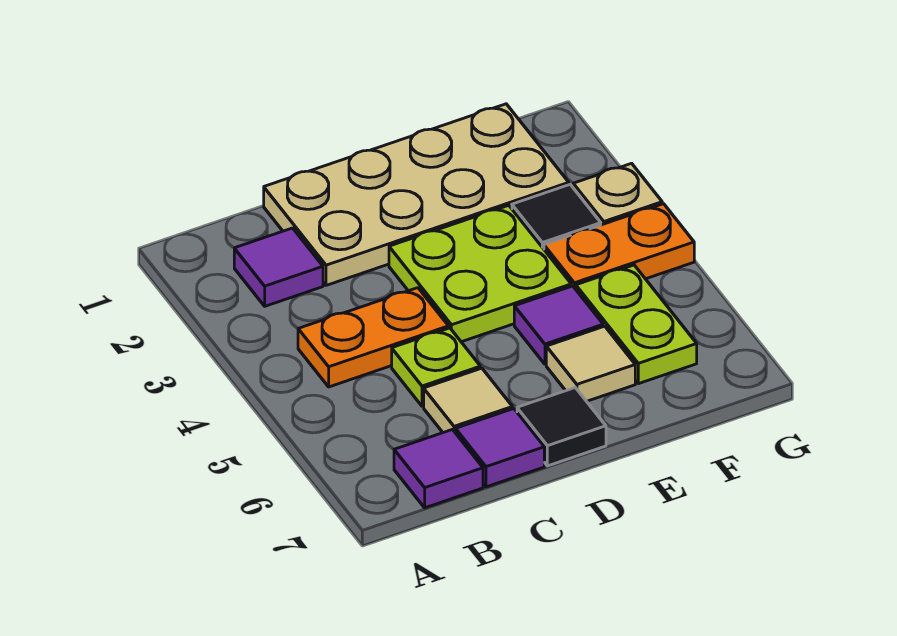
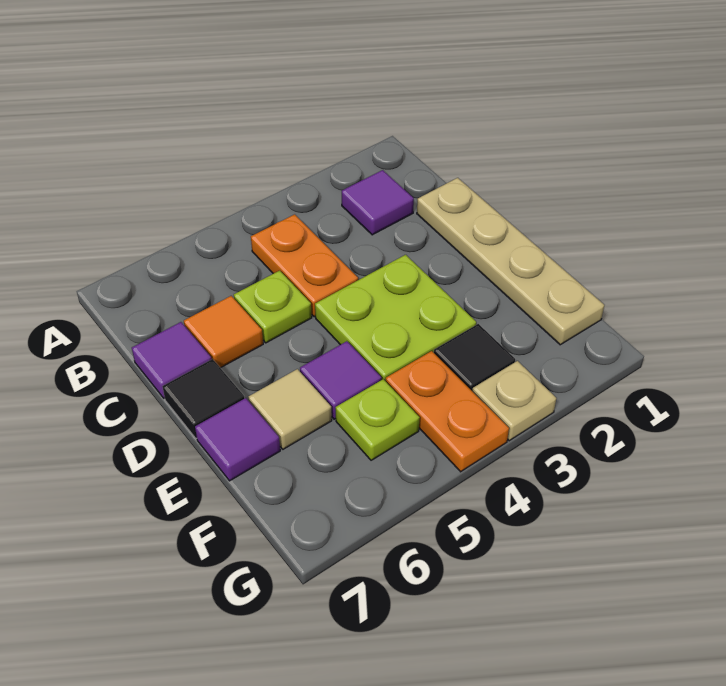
purple 1x1 tile [394,430,483,508] -> purple 1x1 tile moved to [195,398,280,481]
tan 2x4 plate [264,104,569,285] -> tan 1x4 plate [417,178,604,345]
tan 1x1 tile [424,368,512,433] -> orange 1x1 tile [184,296,263,368]
lime 1x2 plate [576,265,697,384] -> lime 1x1 plate [336,379,420,460]

